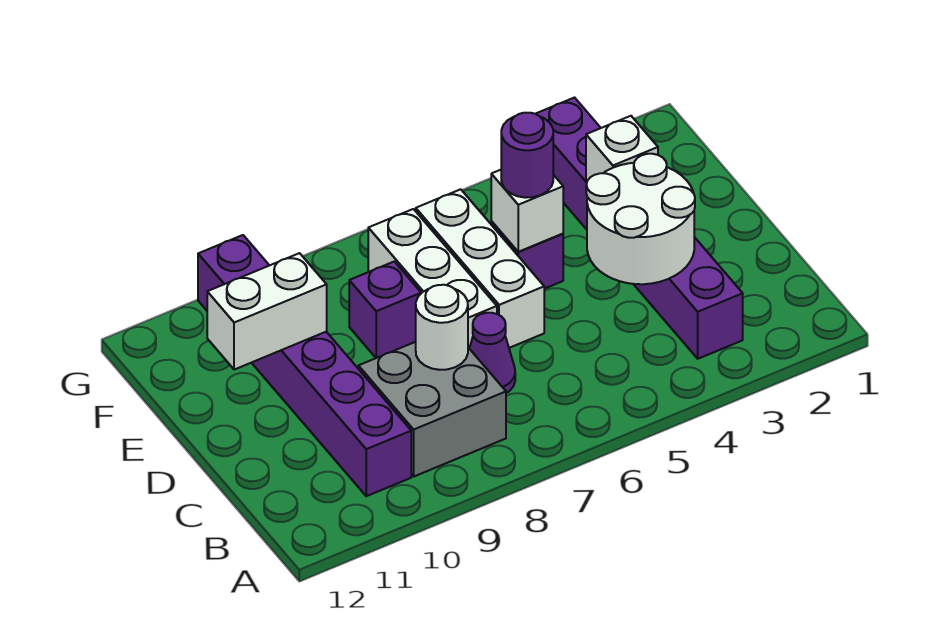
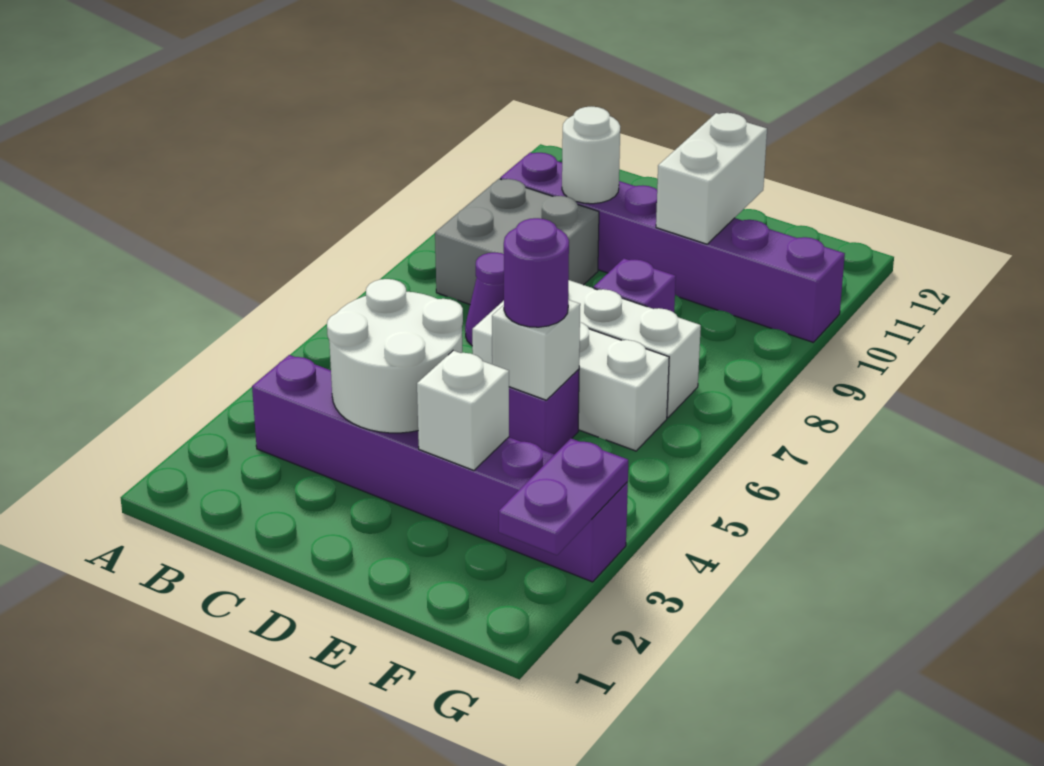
white 1x1 round brick [416,285,468,370] -> white 1x1 round brick moved to [562,107,620,204]
none -> purple 1x2 plate [499,438,628,555]

